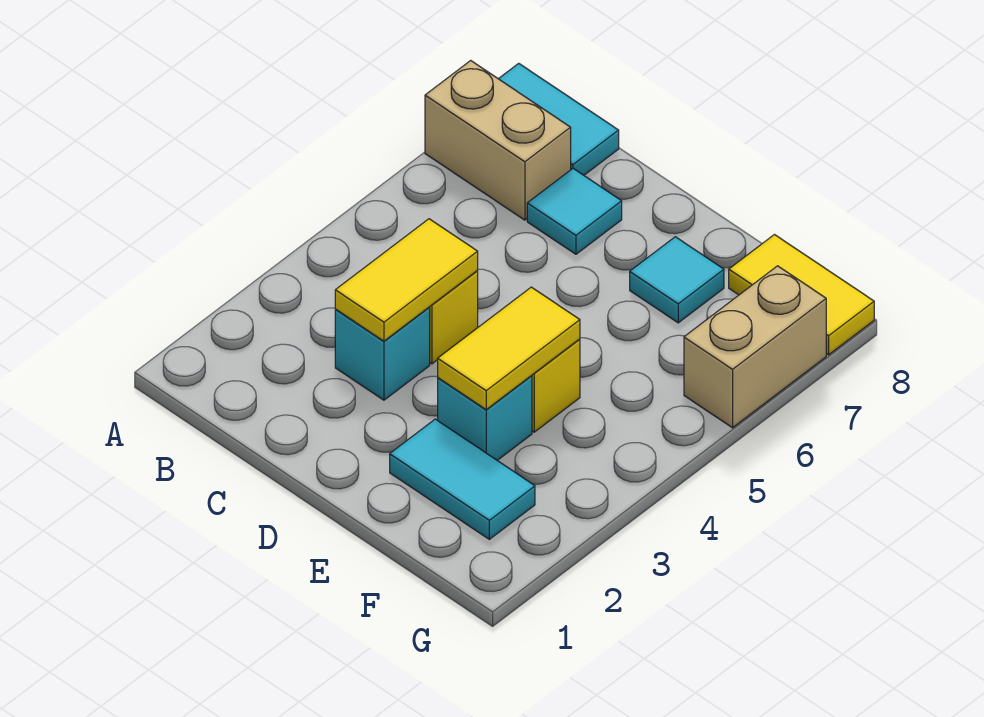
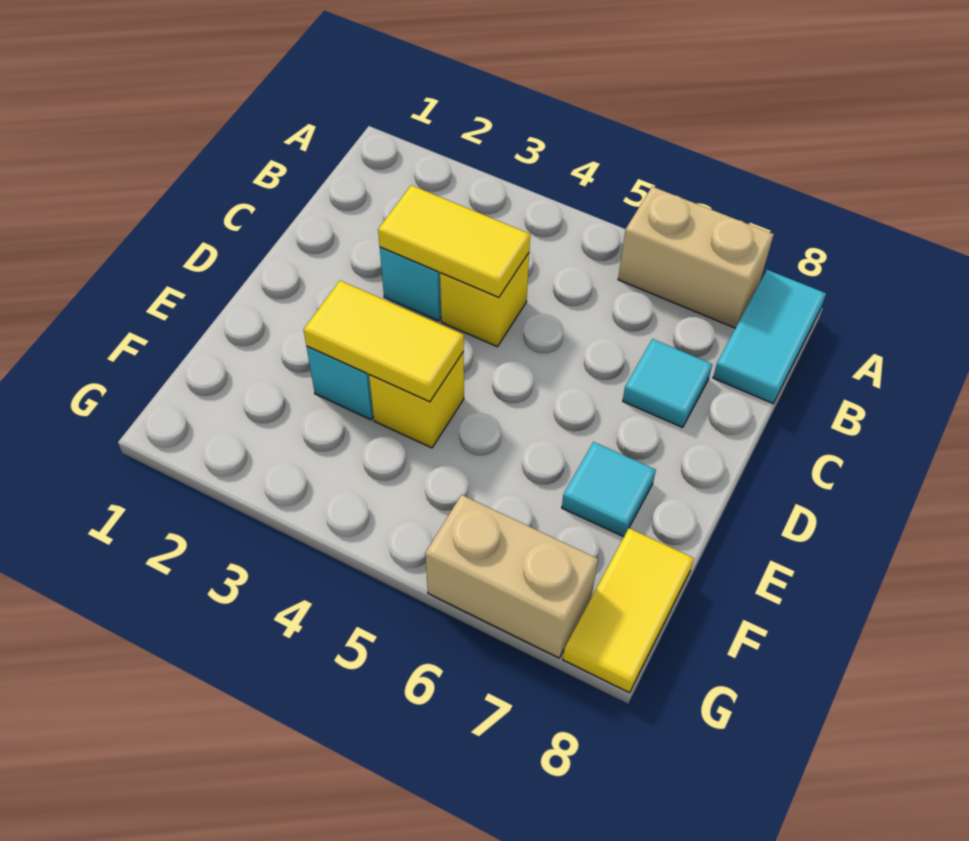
tan 1x2 brick [425,61,571,220] -> tan 1x2 brick turned to [618,187,774,328]
cyan 1x2 tile [390,419,535,539] -> none

